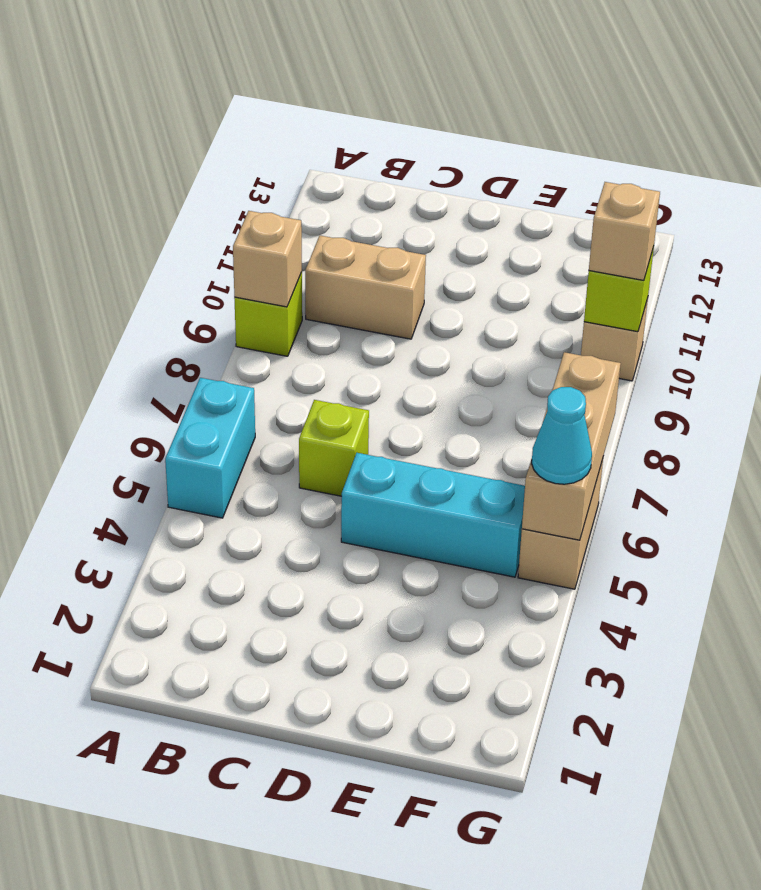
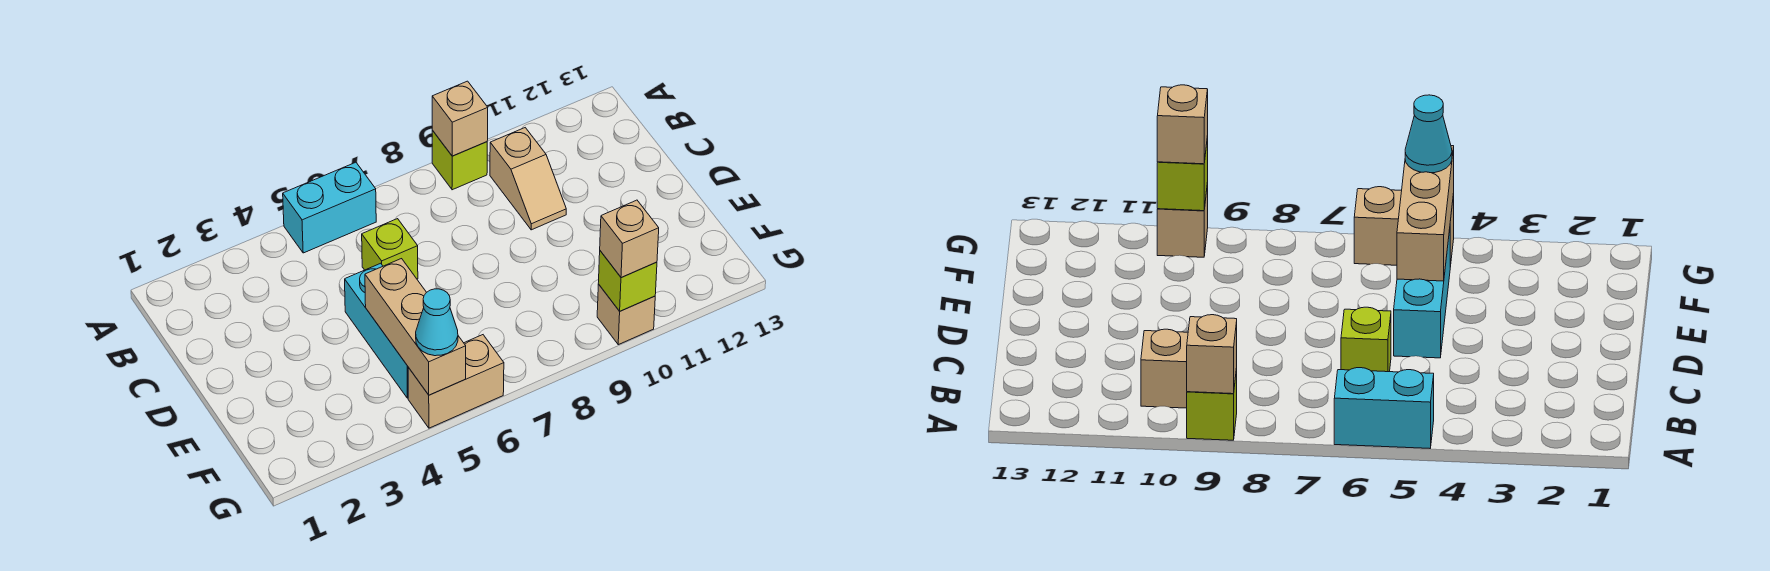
tan 1x2 brick [305,235,426,339] -> tan 1x2 slope [490,128,566,230]
tan 1x3 brick [522,352,621,540] -> tan 1x3 brick turned to [365,259,466,395]

